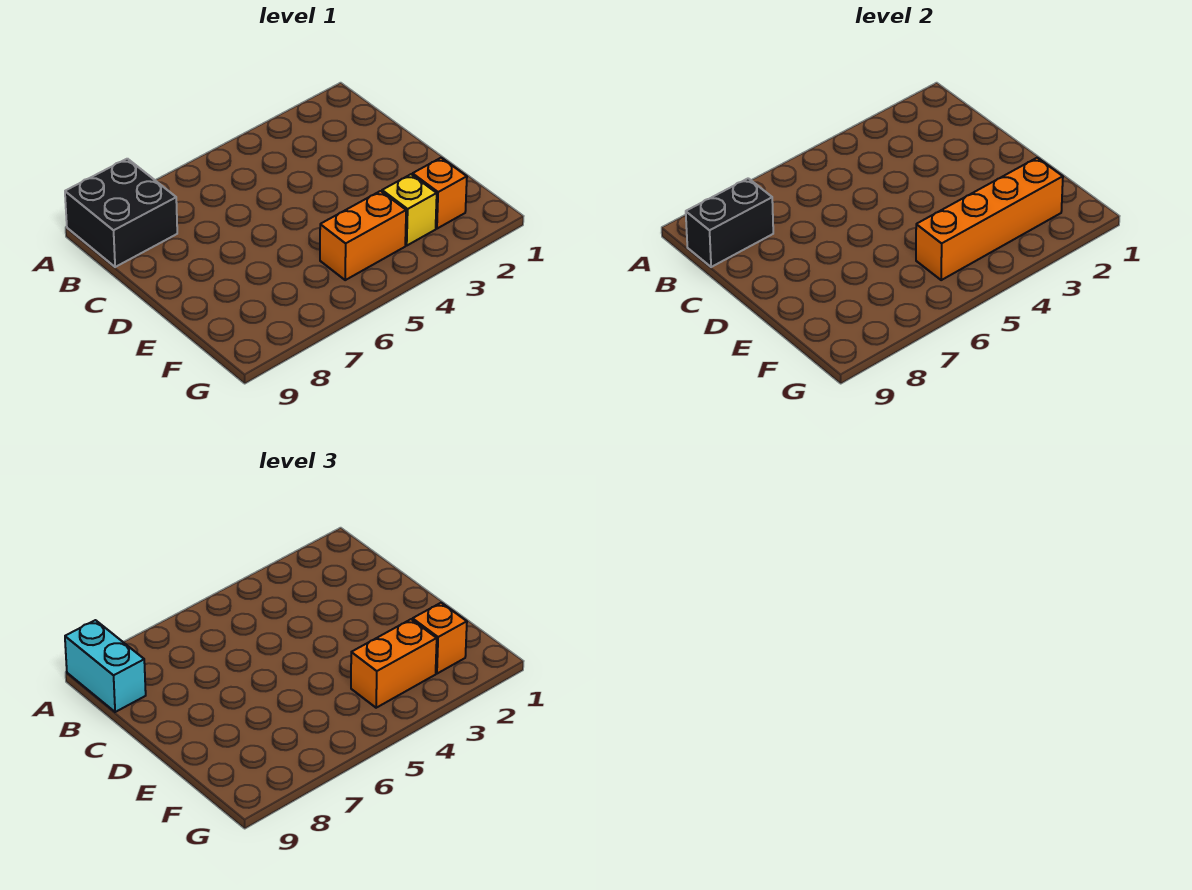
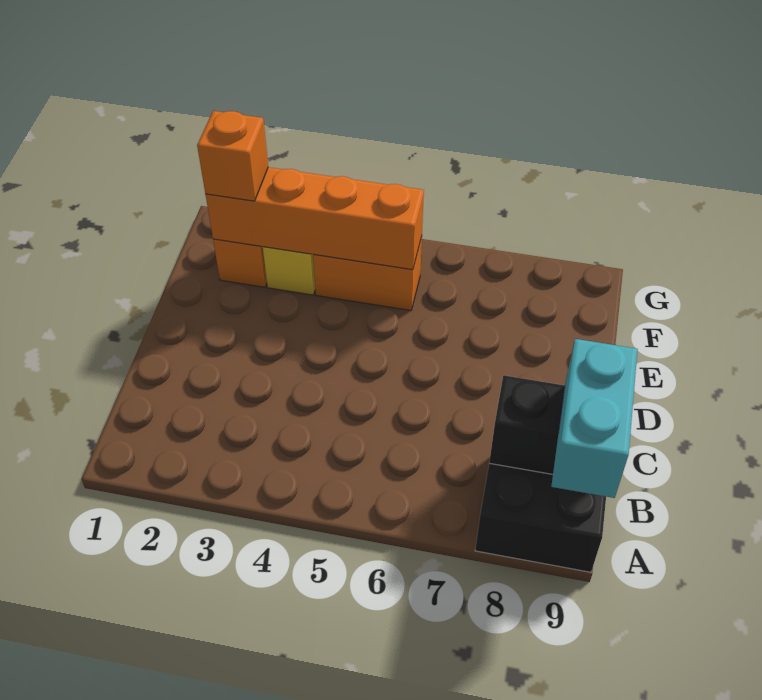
orange 1x2 brick [351,619,437,708] -> none

